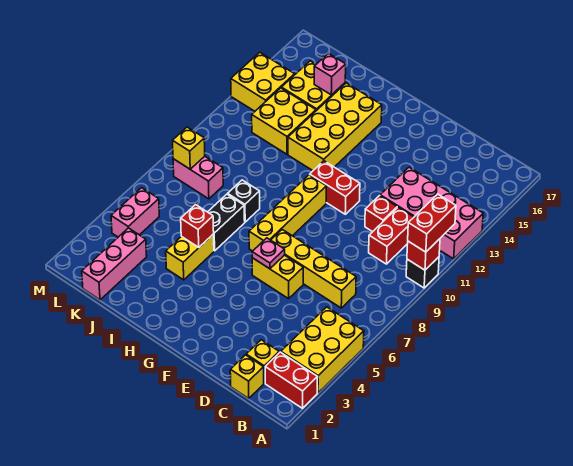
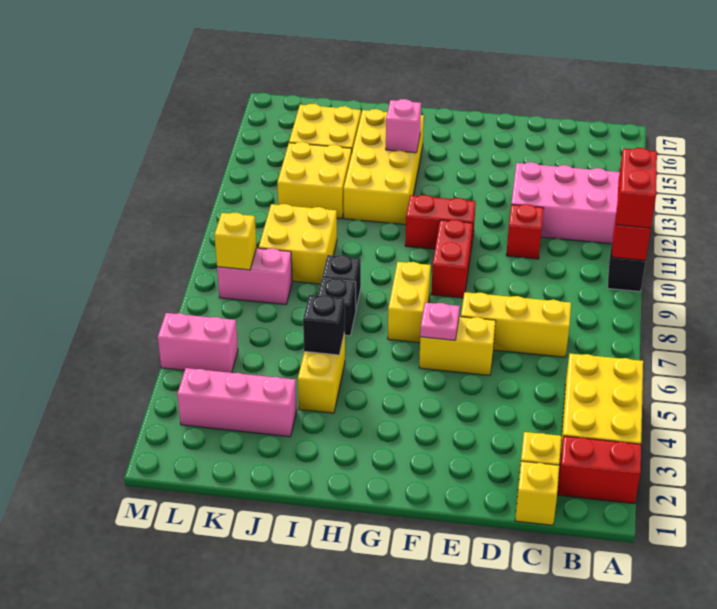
yellow 1x4 brick [271,230,356,308] -> yellow 1x3 brick [461,292,571,357]
red 1x2 brick [369,207,414,264] -> red 1x2 brick moved to [431,220,473,298]
yellow 1x4 brick [249,175,326,251] -> yellow 1x2 brick [388,262,431,343]
red 1x1 brick [181,205,214,247] -> black 1x1 brick [303,295,345,355]
black 1x2 brick [208,194,245,251] -> black 1x1 brick [318,278,356,336]
pink 1x1 brick [314,53,346,95] -> pink 1x1 brick moved to [386,99,421,153]
pink 1x3 brick [82,228,147,300] -> pink 1x3 brick turned to [177,368,297,437]
pink 1x2 brick [111,188,159,237] -> pink 1x2 brick turned to [158,313,238,373]
yellow 2x2 brick [231,52,295,111] -> yellow 2x2 brick moved to [259,204,337,284]

